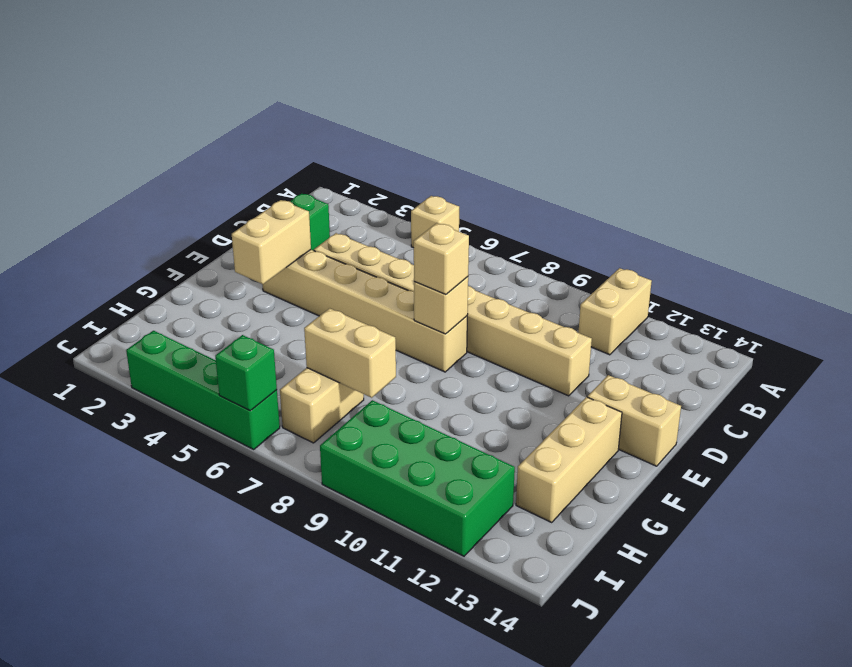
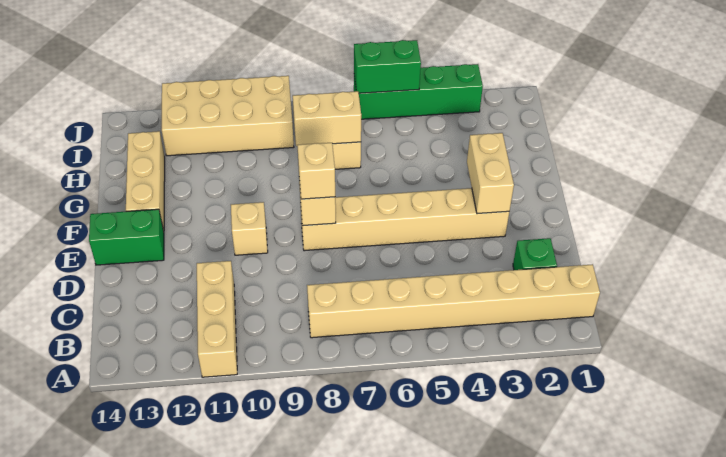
tan 1x1 brick [411,196,459,248] -> tan 1x1 brick moved to [231,202,268,255]
tan 1x2 brick [578,268,652,355] -> tan 1x3 brick [197,261,237,377]
tan 1x8 brick [314,233,592,396] -> tan 1x8 brick moved to [307,264,600,338]
tan 1x2 brick [588,375,681,466] -> green 1x2 brick [89,209,164,265]
green 2x4 brick [320,400,515,556] -> tan 2x4 brick [162,76,294,156]
green 1x1 brick [215,335,277,411] -> green 1x2 brick [354,40,421,93]

